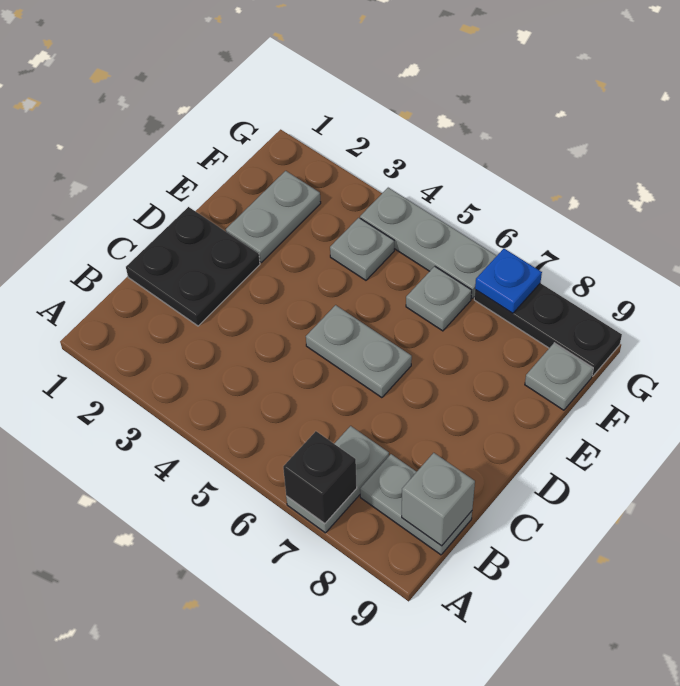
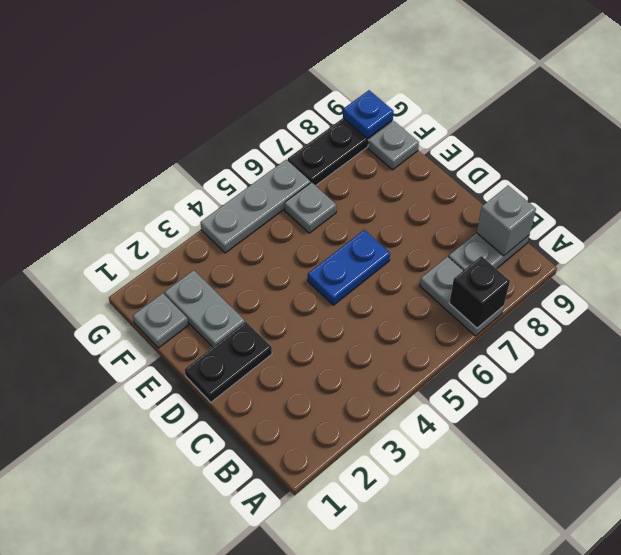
black 2x2 plate [126,207,260,326] -> black 1x2 plate [184,322,272,402]
grey 1x2 plate [306,305,412,398] -> blue 1x2 plate [308,230,390,305]
grey 1x1 plate [330,218,394,280] -> grey 1x1 plate moved to [133,293,188,348]
blue 1x1 plate [475,249,542,313] -> blue 1x1 plate moved to [343,90,394,138]

